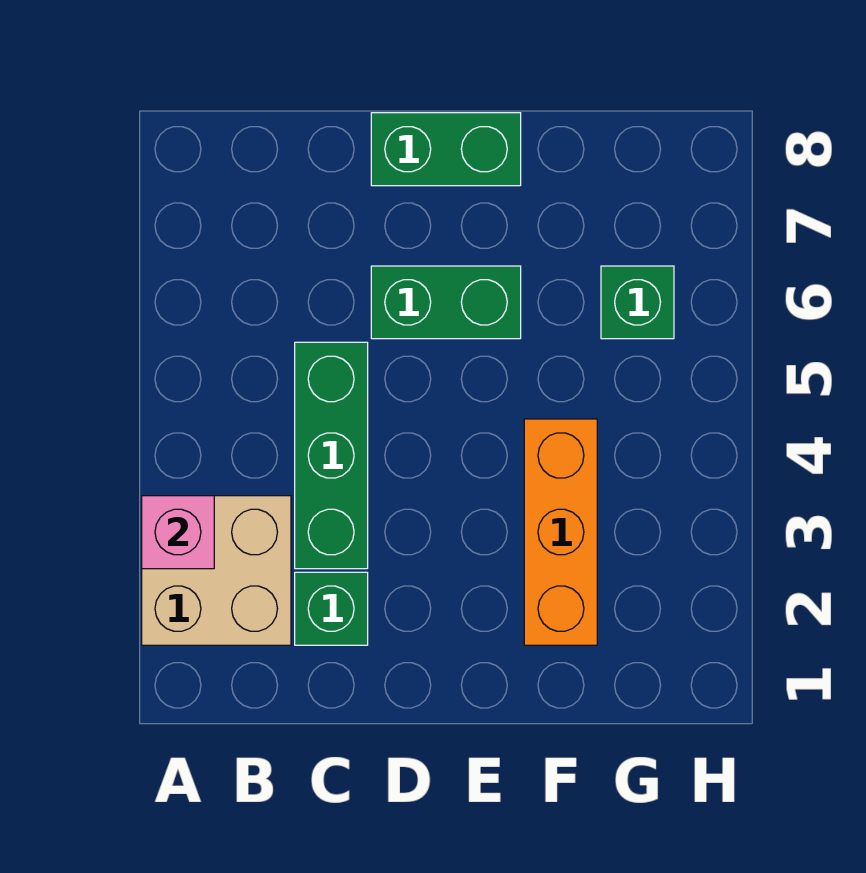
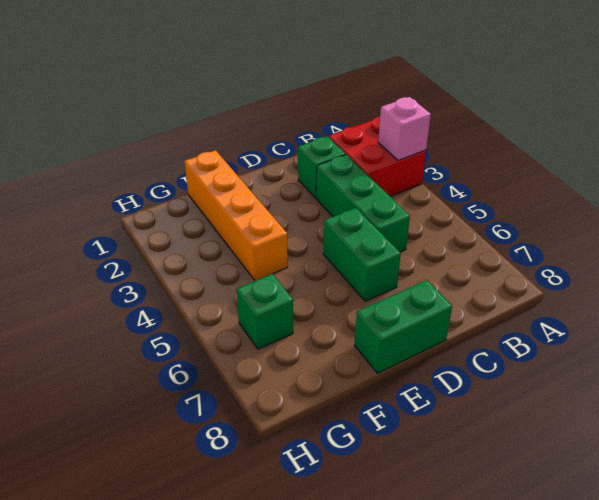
tan 2x2 brick [142,496,291,645] -> red 2x2 brick [329,117,426,196]
green 1x2 brick [371,266,521,339] -> green 1x2 brick turned to [323,208,401,301]
orange 1x3 brick [524,419,597,645] -> orange 1x4 brick [184,150,288,281]

